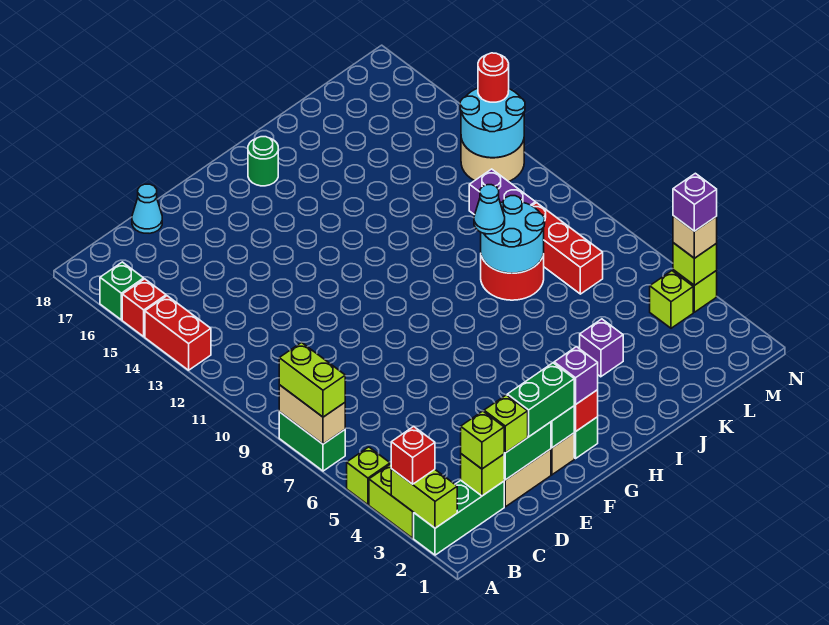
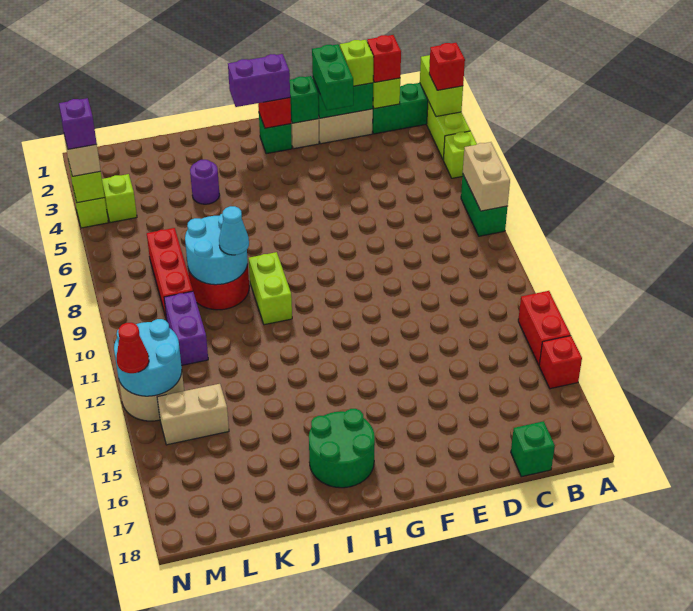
lime 1x2 brick [279,342,345,417] -> lime 1x2 brick moved to [249,252,292,325]
green 1x1 brick [100,262,144,320] -> green 1x1 brick moved to [511,421,555,477]
lime 1x1 brick [461,411,504,469] -> red 1x1 brick [367,35,401,82]
cyan 1x1 cone [132,184,162,233] -> none
green 1x2 brick [507,363,574,436] -> green 1x2 brick turned to [312,44,353,110]
purple 1x1 brick [554,347,598,405] -> purple 1x2 brick [228,54,290,107]
green 1x1 round brick [248,137,278,186] -> green 2x2 round brick [309,409,375,488]
purple 1x1 brick [580,319,623,377] -> purple 1x1 round brick [190,160,220,204]
none -> tan 1x2 brick [157,384,229,445]
red 1x1 round brick [478,53,509,102] -> red 1x1 cone [117,323,149,373]

